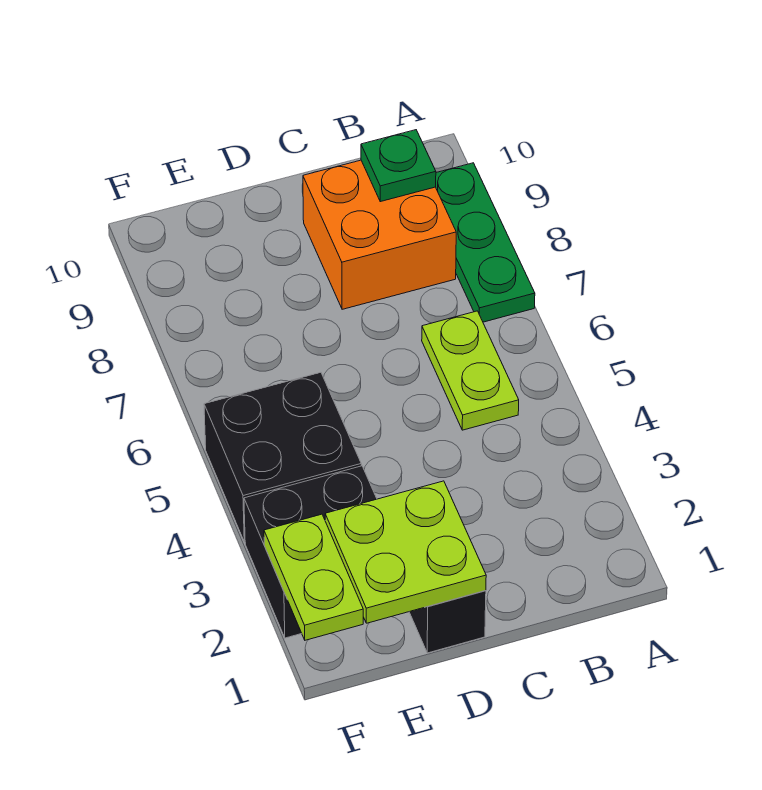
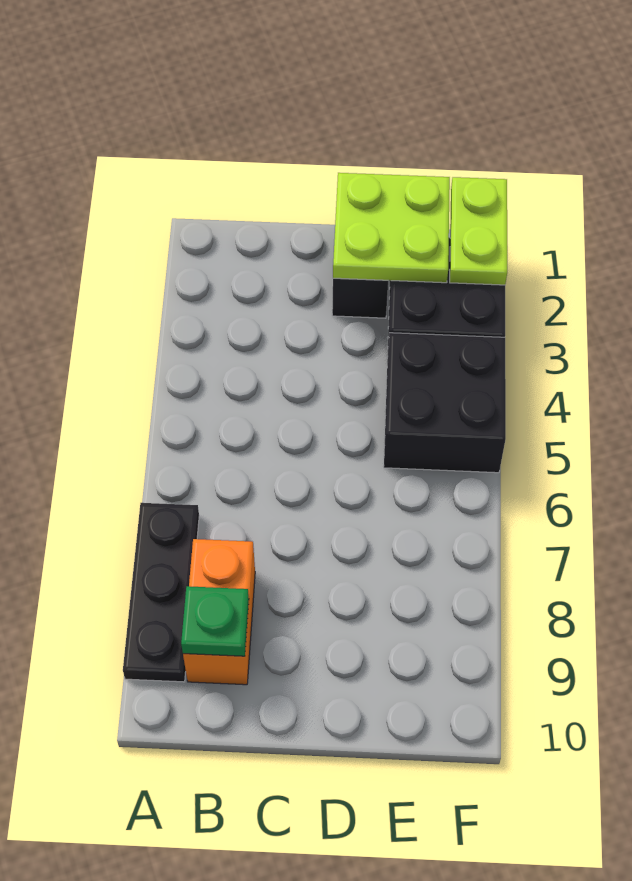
green 1x3 plate [436,163,535,322] -> black 1x3 plate [123,503,199,682]
lime 1x2 plate [422,311,519,430] -> none
orange 2x2 brick [303,160,456,309] -> orange 1x2 brick [183,539,255,685]

